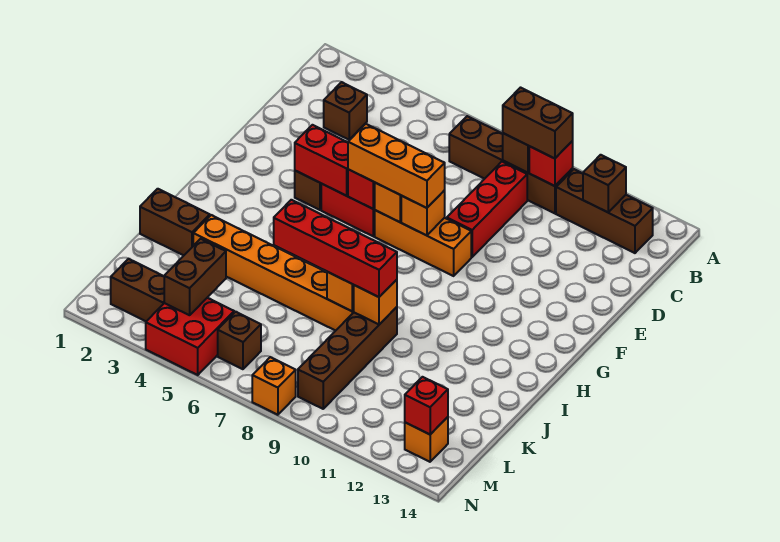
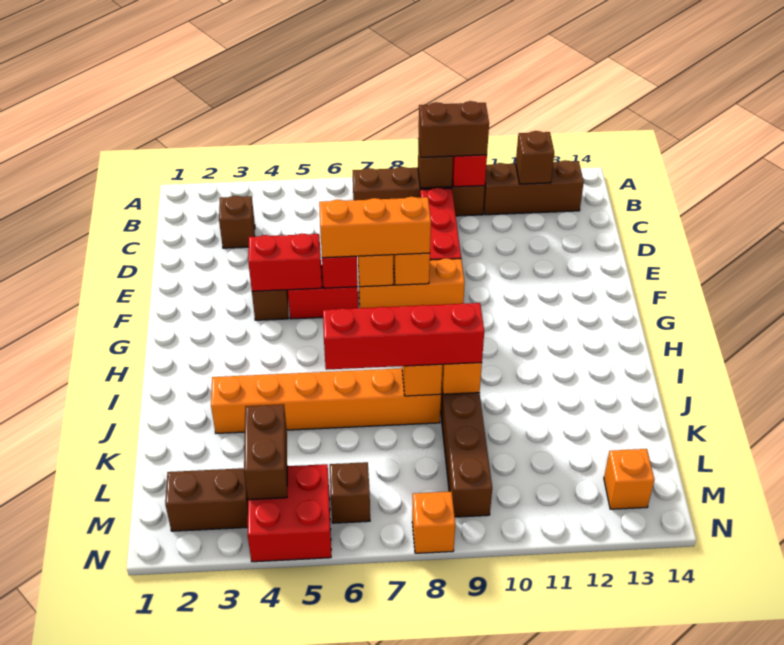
brown 1x2 brick [140,189,210,255] -> none
red 1x1 brick [405,377,448,434] -> none

